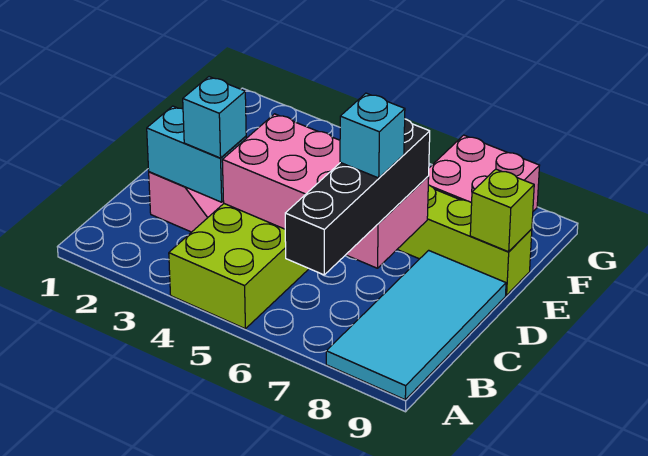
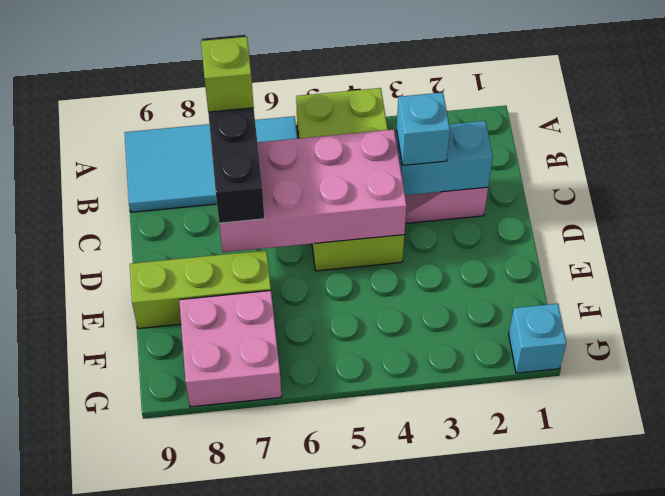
cyan 2x4 tile [326,250,506,400] -> cyan 2x4 tile turned to [125,116,298,212]
cyan 1x1 brick [340,93,405,178] -> cyan 1x1 brick moved to [509,304,566,373]
lime 1x1 brick [470,169,534,252] -> lime 1x1 brick moved to [201,37,254,112]

